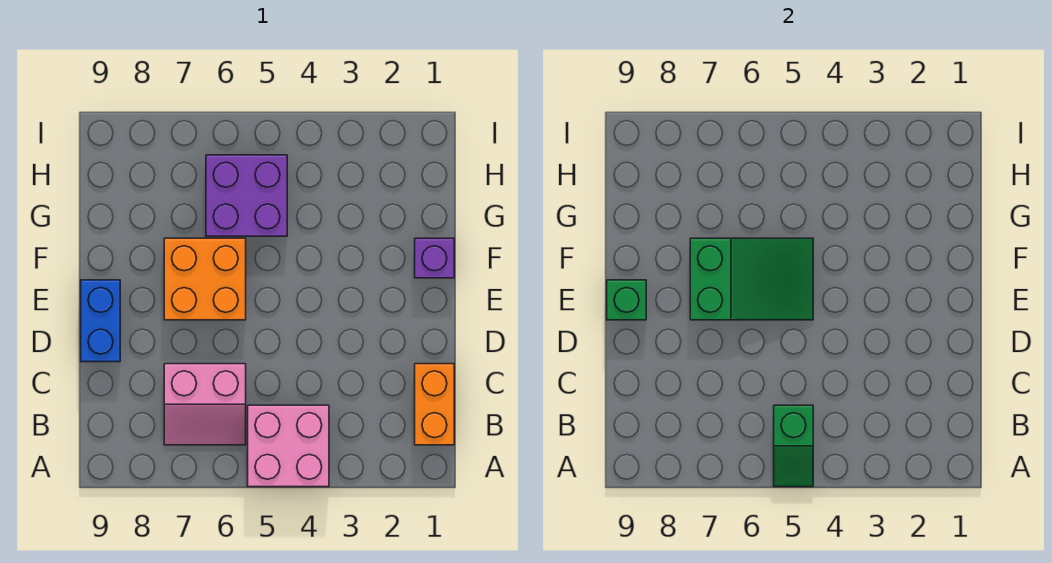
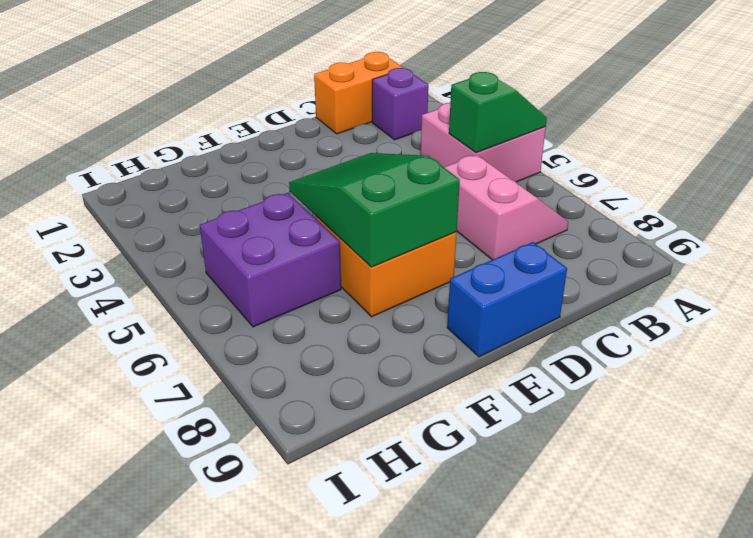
green 1x1 brick [607,280,646,320] -> none
purple 1x1 brick [415,238,454,278] -> purple 1x1 brick moved to [372,68,428,140]

